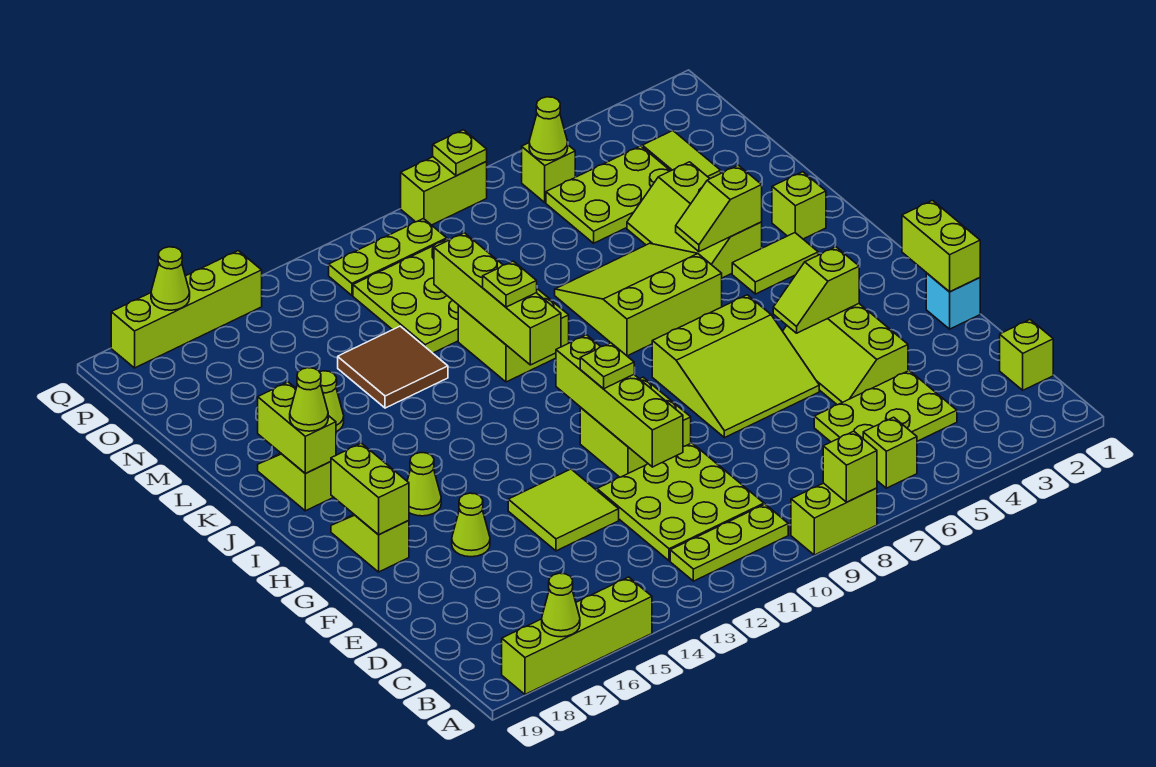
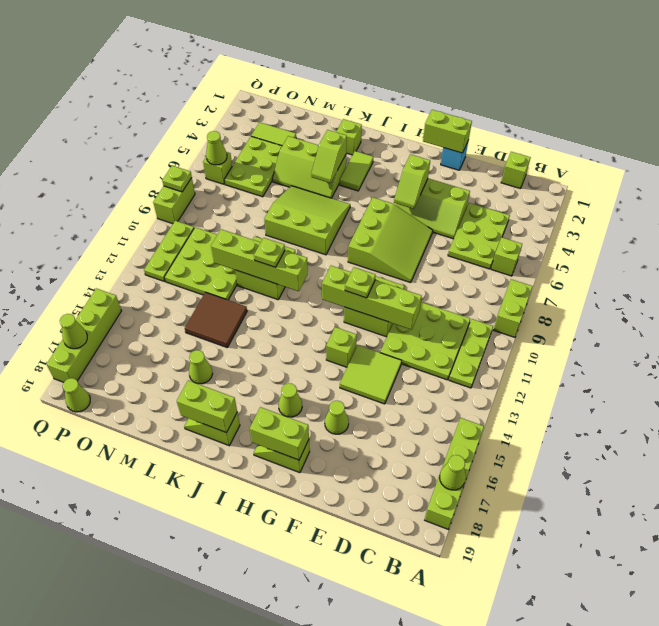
lime 1x1 brick [823,431,877,502] -> lime 1x1 brick moved to [326,327,357,367]
lime 3x3 slope [555,243,722,356] -> lime 3x3 slope turned to [264,186,350,255]
lime 1x1 cone [290,368,328,431] -> lime 1x1 cone moved to [63,378,90,412]

